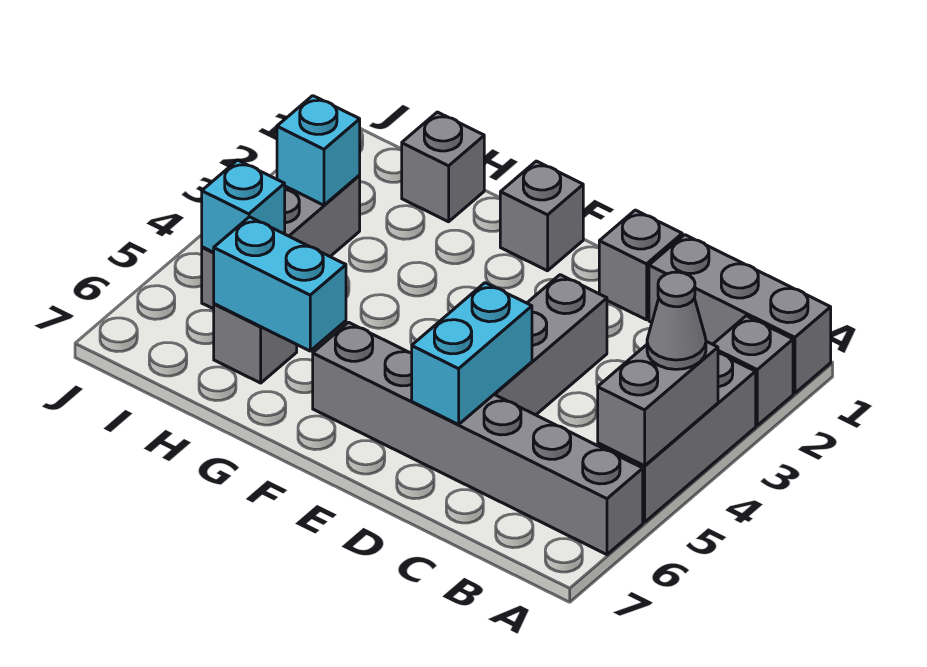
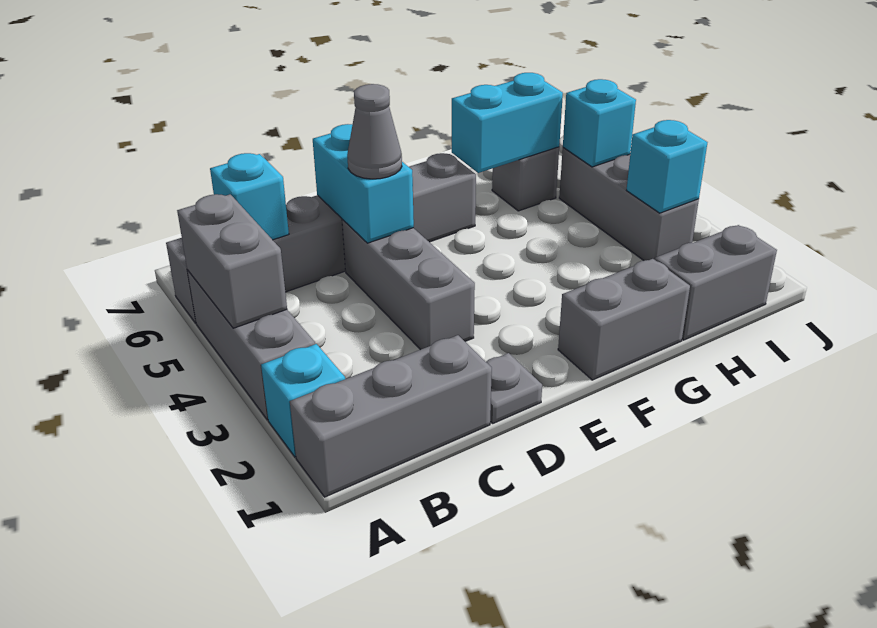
grey 1x1 brick [713,316,793,425] -> cyan 1x1 brick [261,344,345,457]
grey 1x1 cone [647,272,706,369] -> grey 1x1 cone moved to [347,84,402,179]
none -> cyan 1x1 brick [210,153,289,240]
grey 1x1 brick [599,210,682,320] -> grey 1x1 plate [486,353,542,423]
grey 1x1 brick [500,161,583,271] -> grey 1x2 brick [558,259,690,380]
grey 1x1 brick [402,112,484,222] -> grey 1x2 brick [655,225,777,340]

